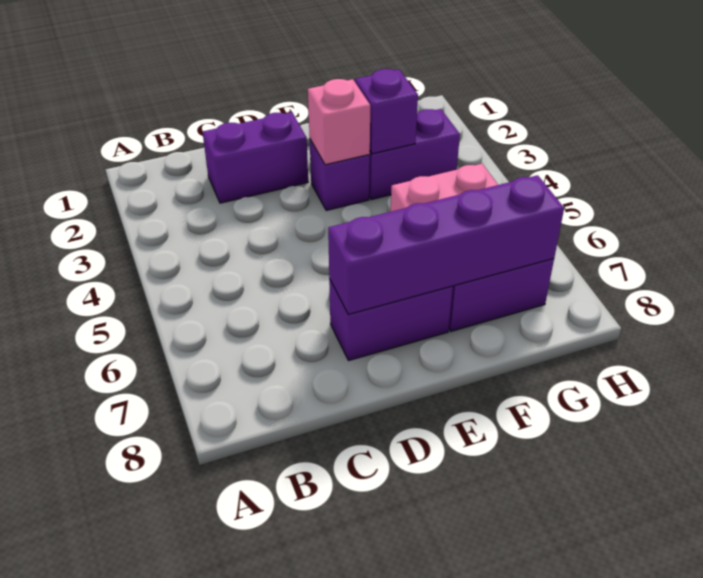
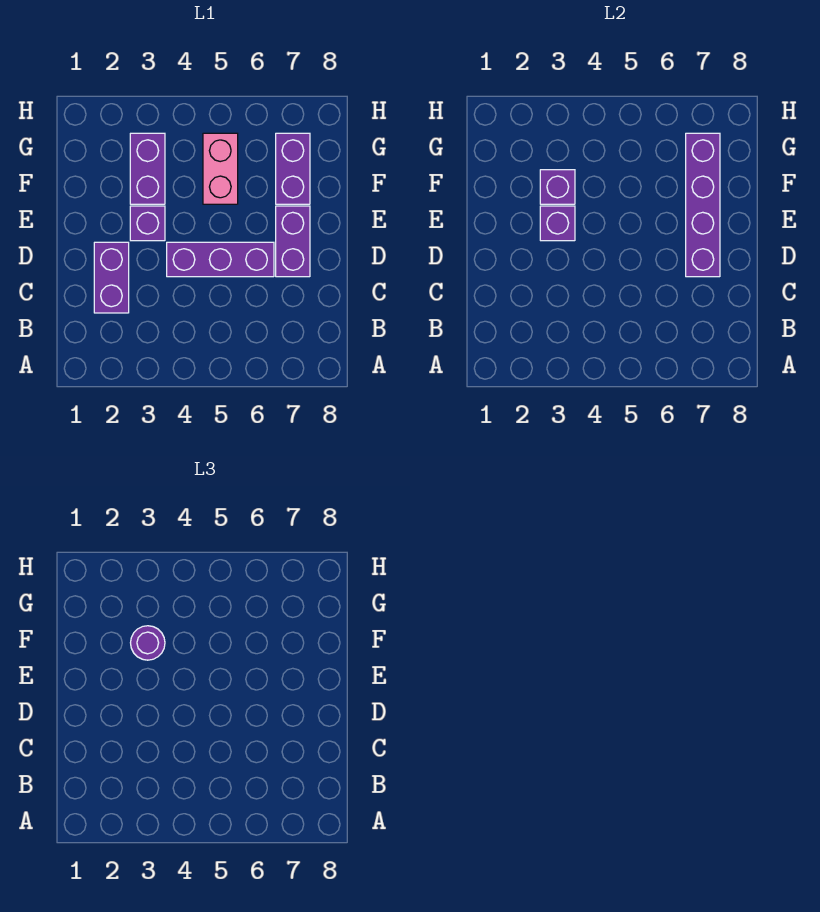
none -> purple 1x3 brick [167,242,274,277]
pink 1x1 brick [308,79,370,165] -> purple 1x1 brick [540,206,575,241]
none -> purple 1x1 round brick [131,626,165,660]

